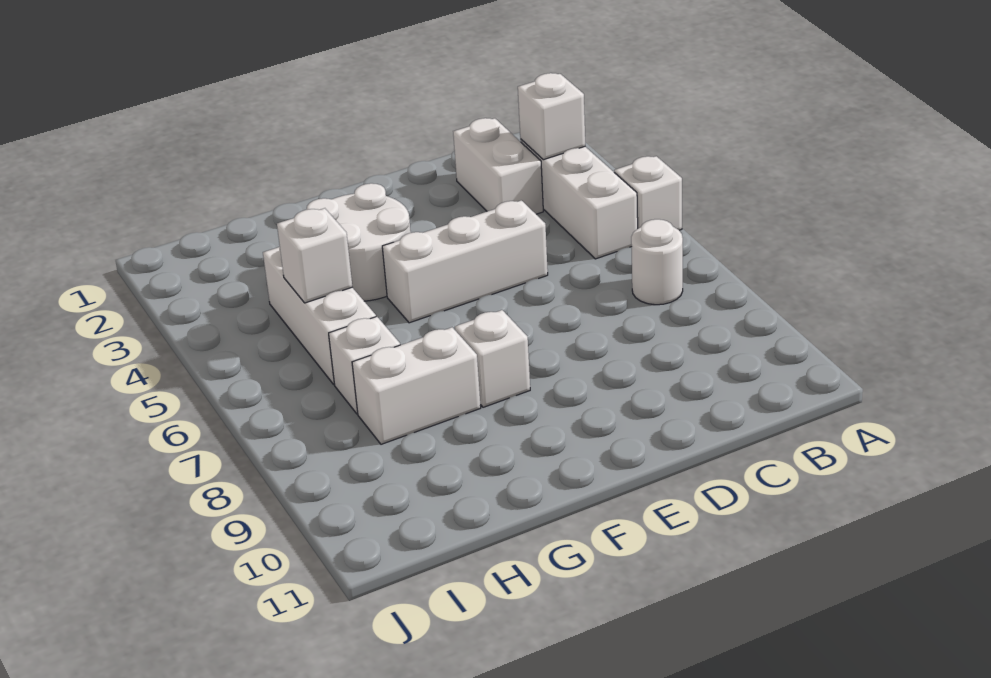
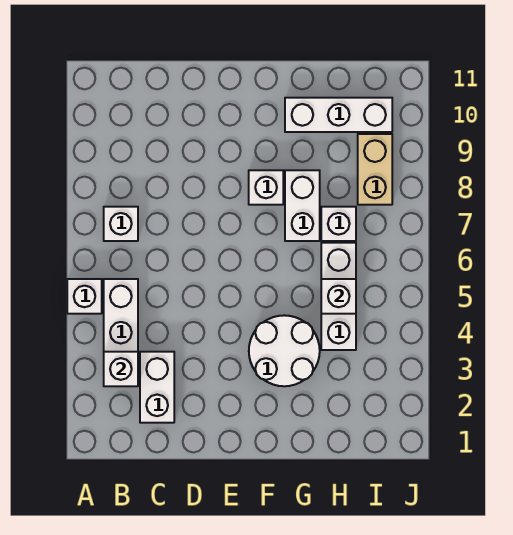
white 1x1 round brick [631,219,683,305] -> white 1x1 brick [104,207,138,241]
white 1x3 brick [382,200,548,323] -> white 1x3 brick moved to [285,98,392,132]
white 1x2 brick [352,327,481,444] -> white 1x2 brick turned to [285,170,320,241]
none -> tan 1x2 brick [358,134,392,205]

